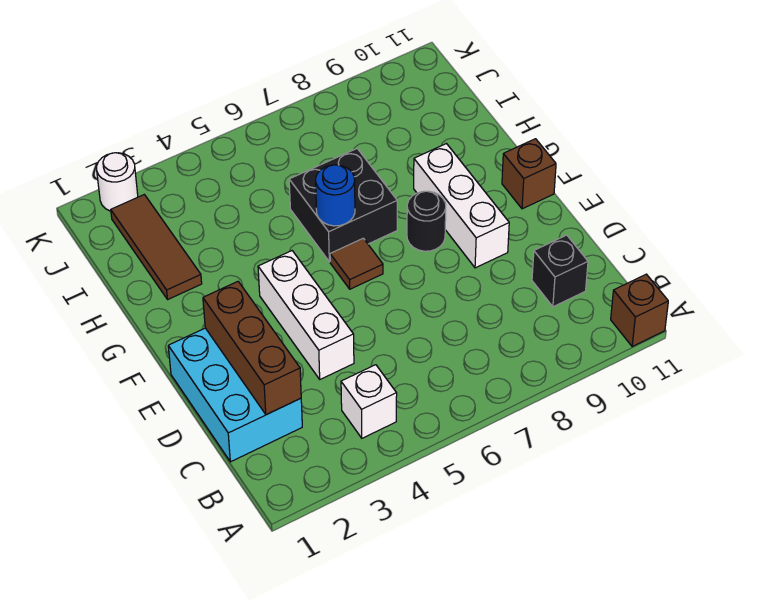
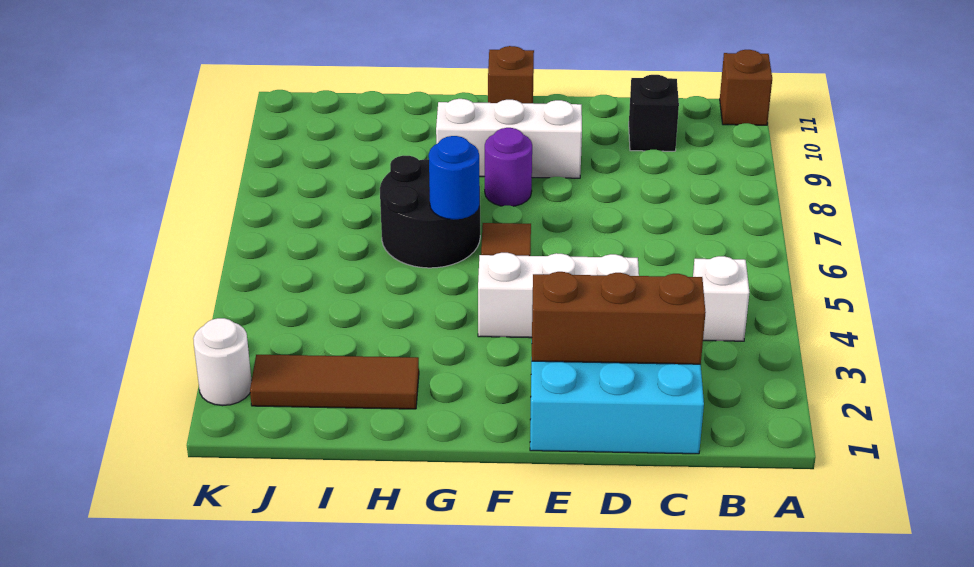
black 1x1 round brick [407,191,446,251] -> purple 1x1 round brick [485,128,532,206]
black 2x2 brick [289,149,397,262] -> black 2x2 round brick [380,156,480,268]

